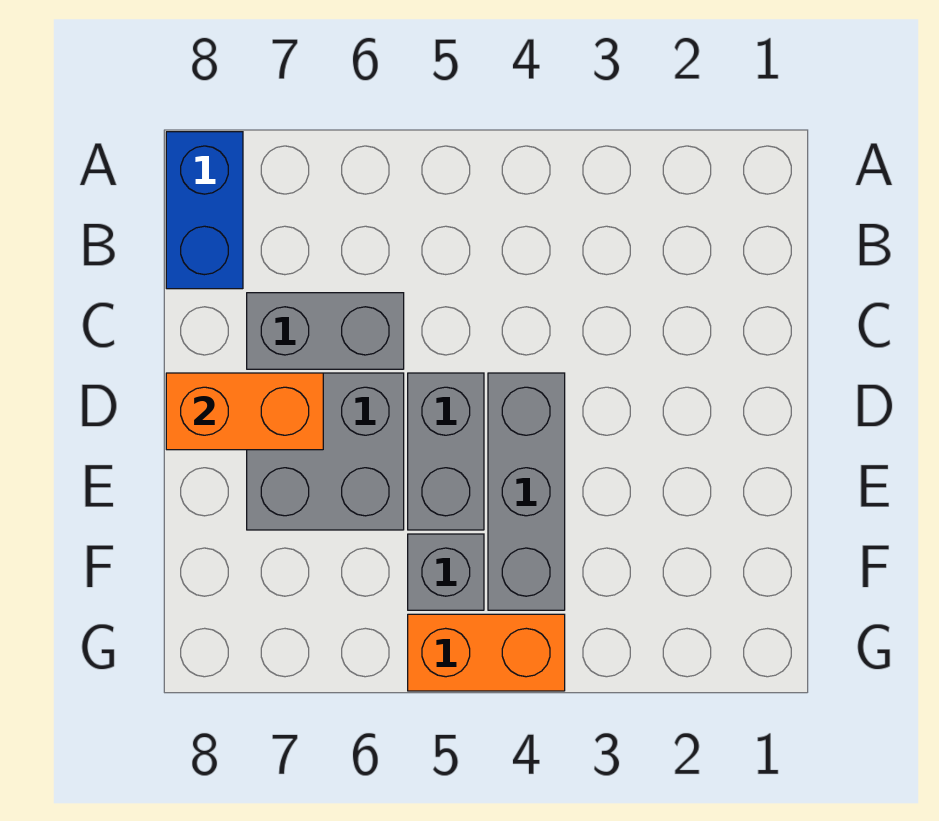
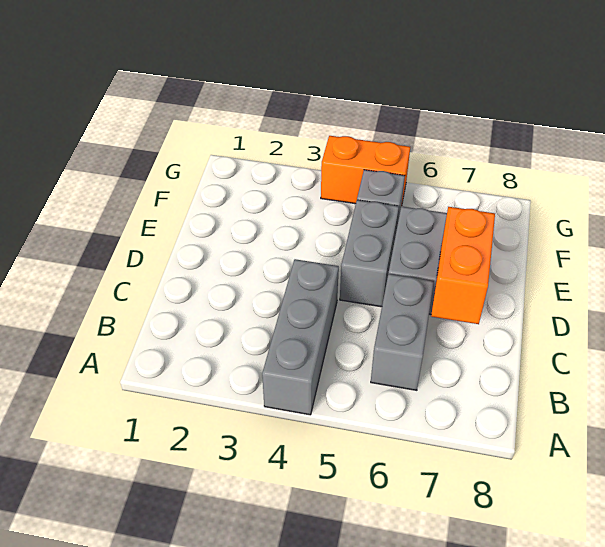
blue 1x2 brick [166,132,243,289] -> none
grey 1x2 brick [247,293,404,369] -> grey 1x2 brick turned to [371,274,434,390]
grey 1x3 brick [488,373,565,610] -> grey 1x3 brick moved to [262,259,339,415]
orange 1x2 brick [166,373,323,450] -> orange 1x2 brick turned to [431,207,495,324]

